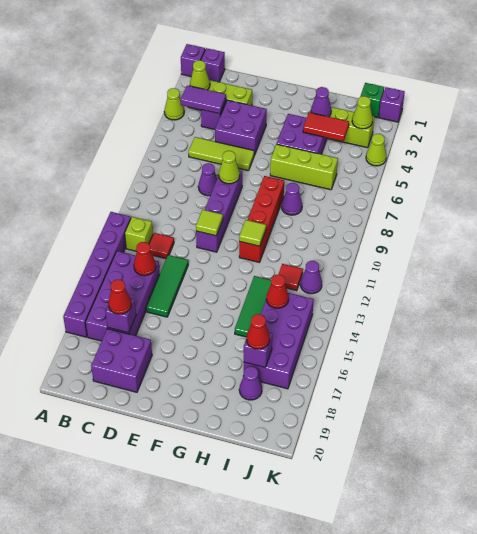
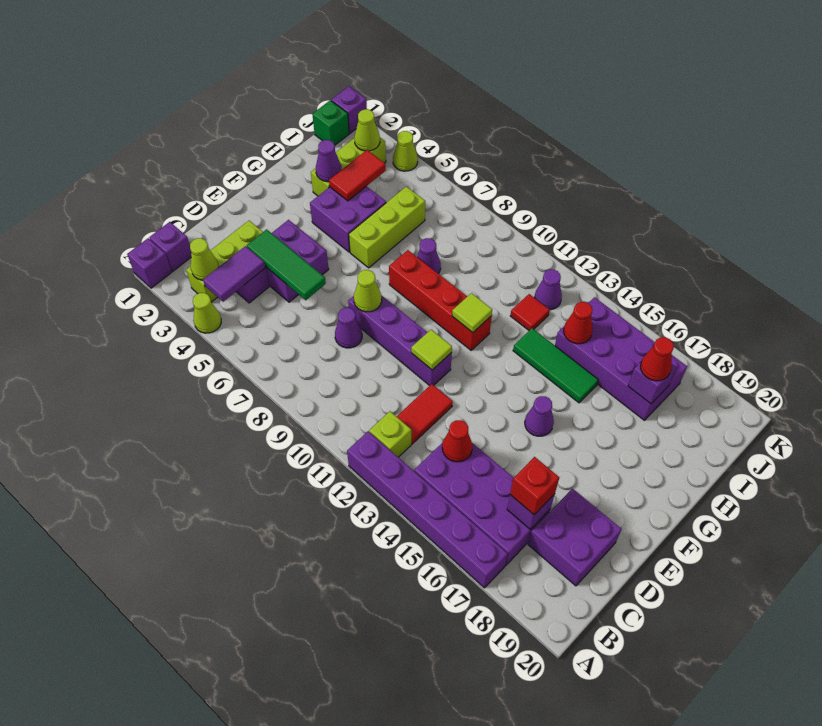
lime 1x3 tile [188,137,254,171] -> none
red 1x1 tile [149,233,174,259] -> red 1x2 tile [396,384,453,444]
red 1x1 cone [108,280,131,314] -> red 1x1 brick [510,457,559,515]
green 1x3 tile [146,255,188,317] -> green 1x3 tile moved to [247,229,326,300]
purple 1x1 cone [239,366,262,400] -> purple 1x1 cone moved to [525,396,554,436]

